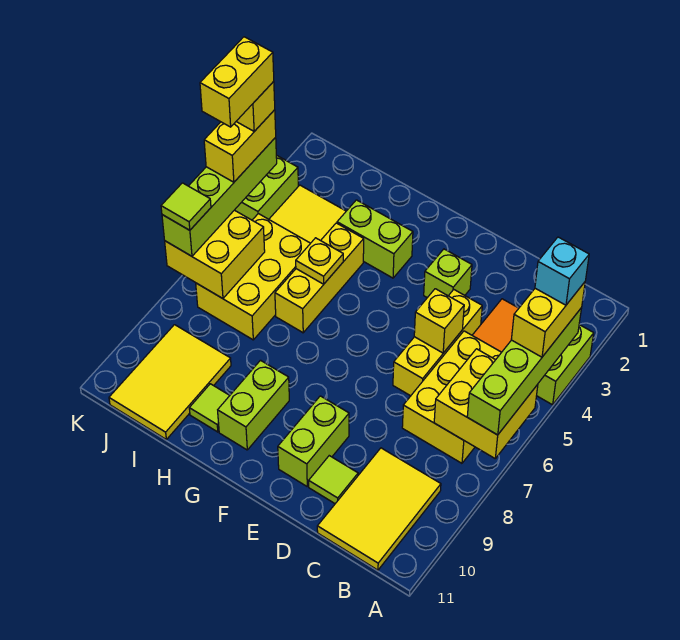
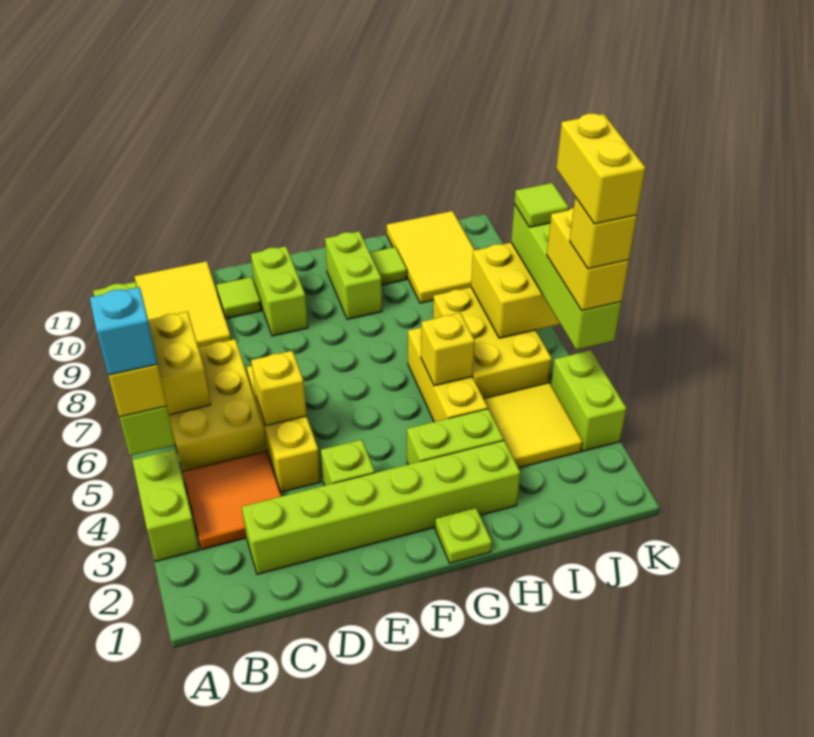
none -> lime 1x6 brick [242,441,520,574]
none -> lime 1x1 plate [435,508,492,563]
yellow 1x1 plate [296,238,343,284] -> yellow 1x1 brick [421,313,475,386]

